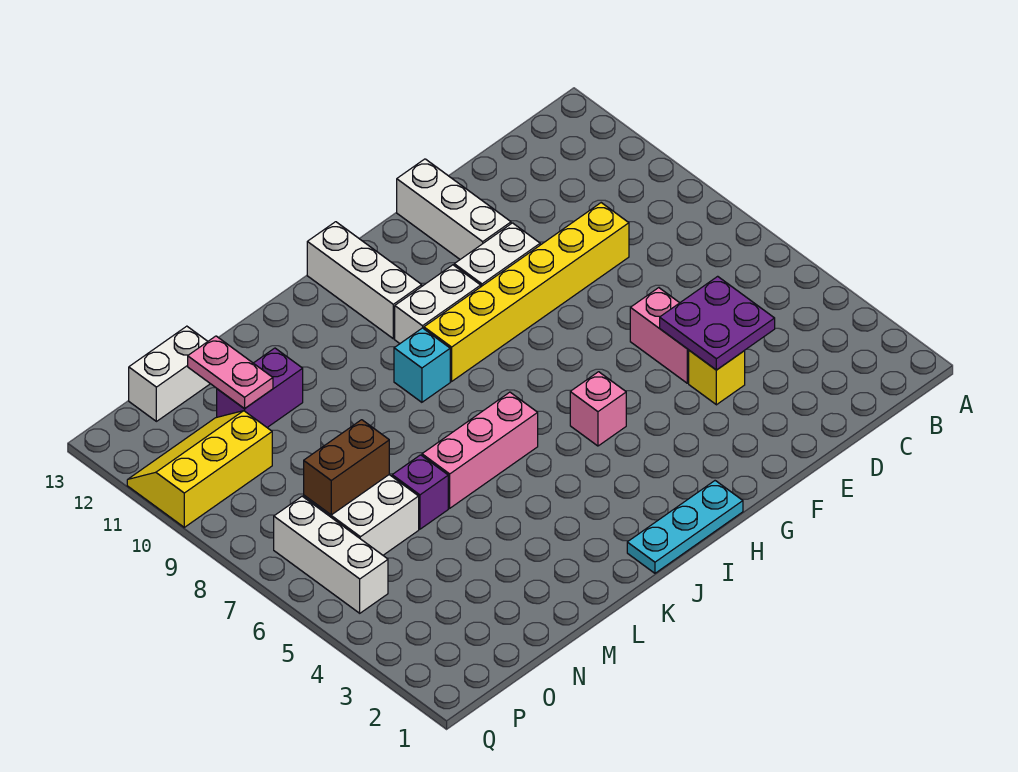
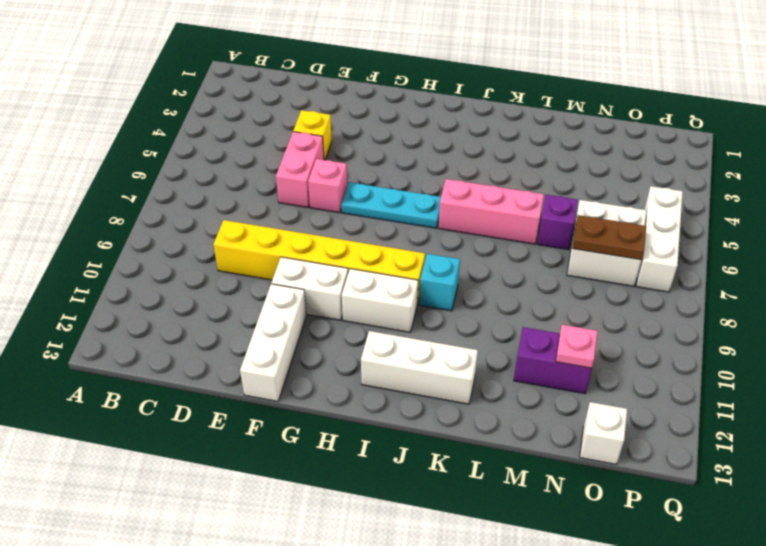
purple 2x2 plate [660,276,775,370] -> none
cyan 1x3 plate [627,481,743,573] -> cyan 1x3 plate moved to [341,182,441,228]
pink 1x1 brick [570,372,626,446] -> pink 1x1 brick moved to [308,159,347,213]
white 1x3 brick [307,222,422,339] -> white 1x3 brick turned to [361,331,478,404]
brown 1x2 brick [304,420,389,515] -> brown 1x2 plate [572,215,646,260]
pink 1x2 plate [188,336,273,409] -> pink 1x1 plate [556,325,598,368]
white 1x2 brick [129,326,210,421] -> white 1x1 brick [580,402,627,464]
yellow 2x3 slope [127,411,272,527] -> none

